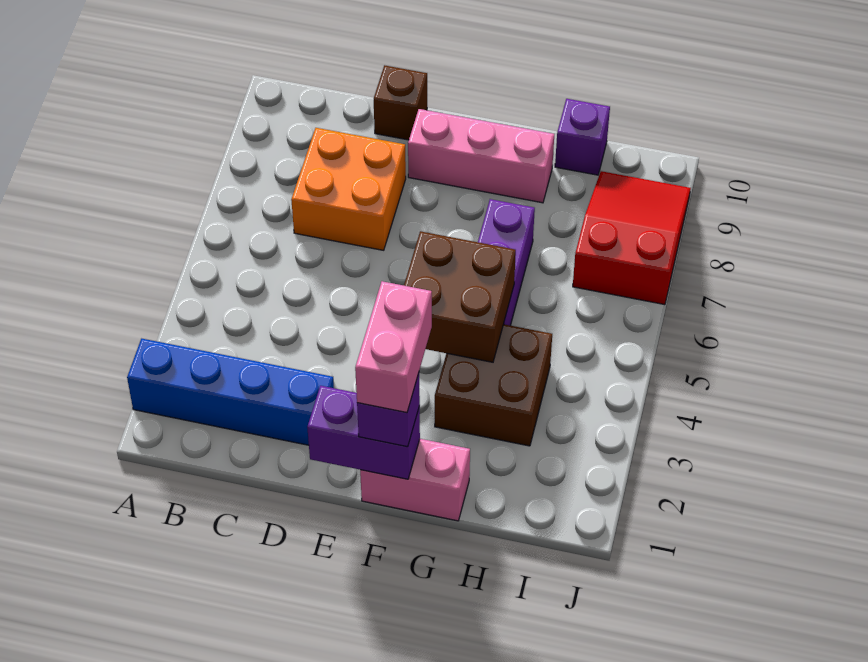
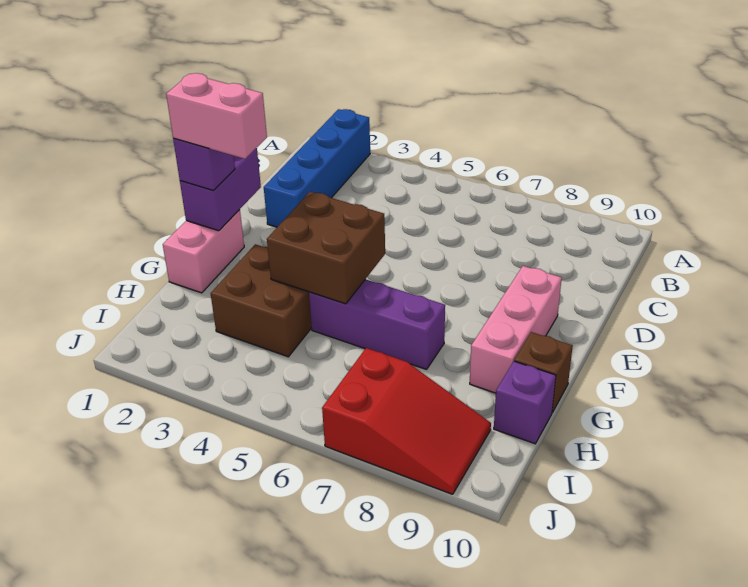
orange 2x2 brick [291,128,406,250] -> none
brown 1x1 brick [374,65,427,140] -> brown 1x1 brick moved to [514,332,573,412]

